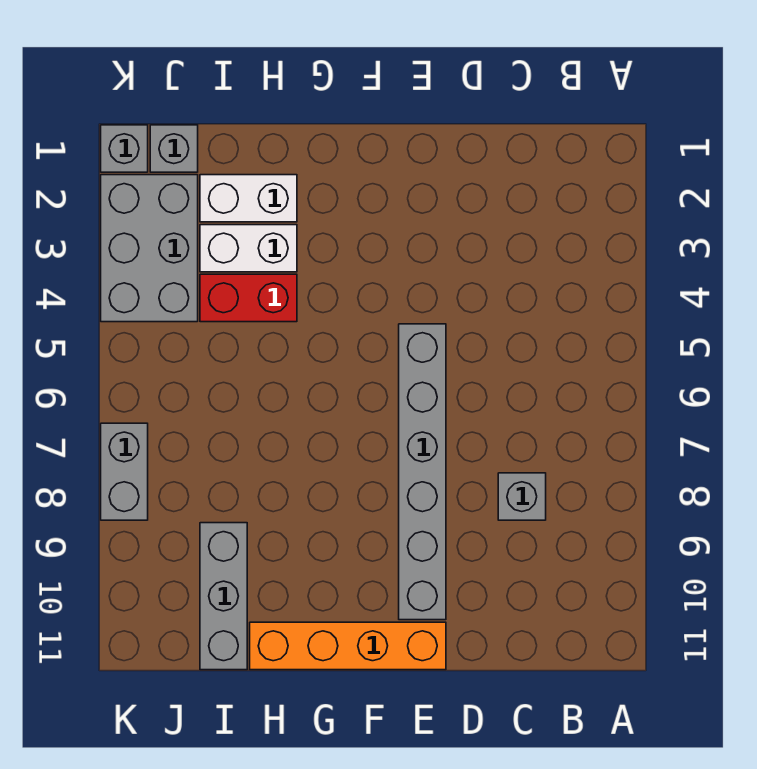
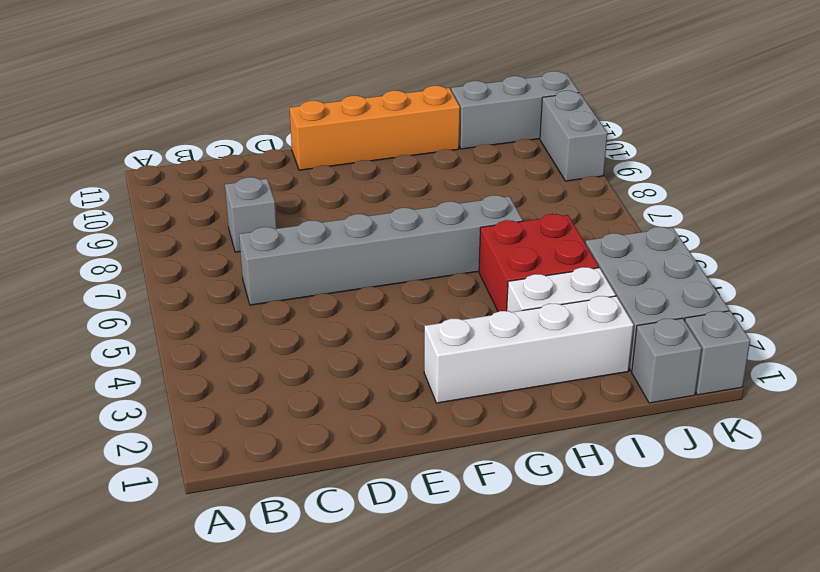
grey 1x6 brick [399,324,446,620] -> grey 1x6 brick turned to [239,195,523,305]
white 1x2 brick [200,175,297,222] -> white 1x4 brick [424,296,634,403]
red 1x2 brick [200,274,297,322] -> red 2x2 brick [479,214,599,312]
grey 1x3 brick [200,523,247,670] -> grey 1x3 brick turned to [451,71,579,149]
grey 1x2 brick [101,423,148,520] -> grey 1x2 brick moved to [540,91,607,181]

